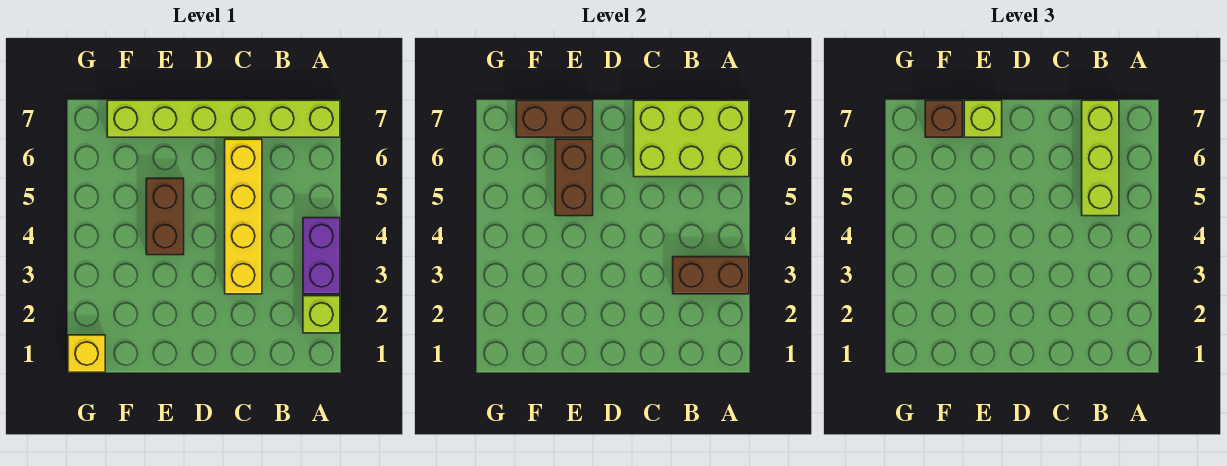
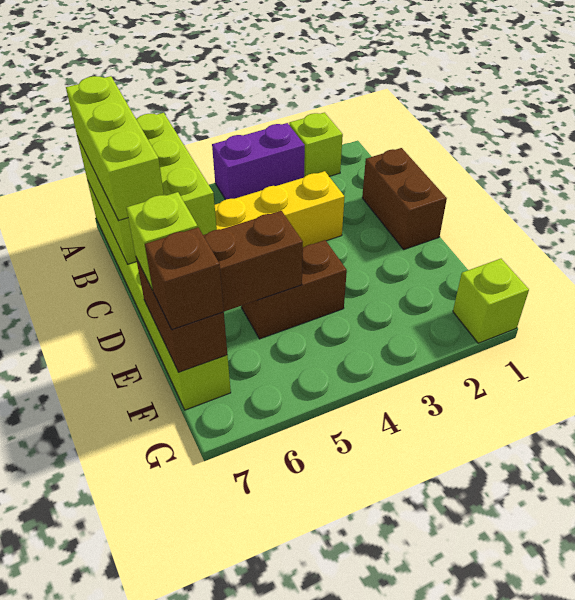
brown 1x2 brick [673,257,749,294] -> brown 1x2 brick moved to [362,148,447,249]
lime 1x3 brick [1082,100,1119,216] -> lime 1x3 brick turned to [66,76,164,221]
yellow 1x1 brick [68,335,105,372] -> lime 1x1 brick [453,259,529,343]

